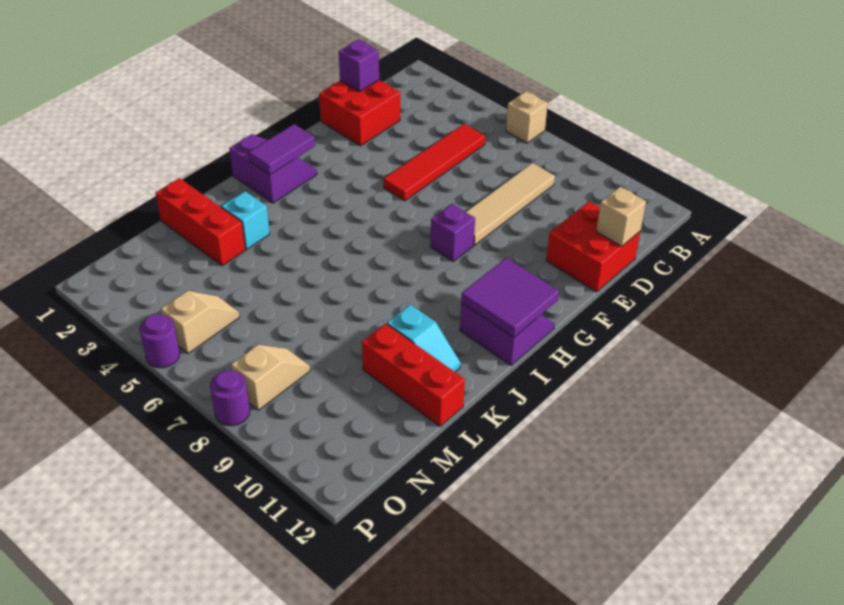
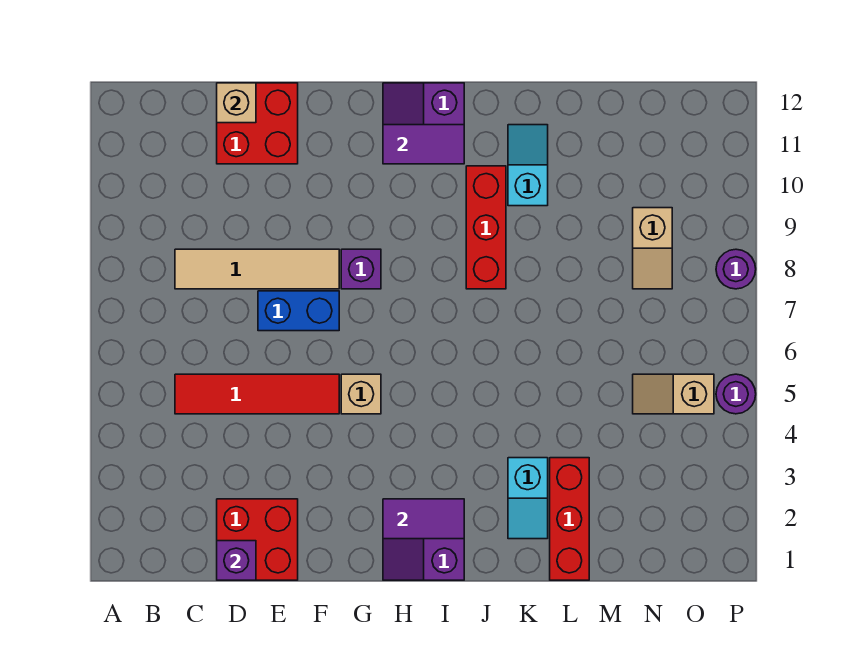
tan 1x1 brick [506,91,548,143] -> tan 1x1 brick moved to [341,374,381,414]
none -> blue 1x2 brick [258,291,339,331]
purple 2x2 tile [461,258,559,337] -> purple 1x2 tile [383,125,464,164]
red 1x3 brick [362,324,465,426] -> red 1x3 brick moved to [466,166,506,289]
tan 1x2 slope [231,345,310,410] -> tan 1x2 slope turned to [633,208,672,289]

